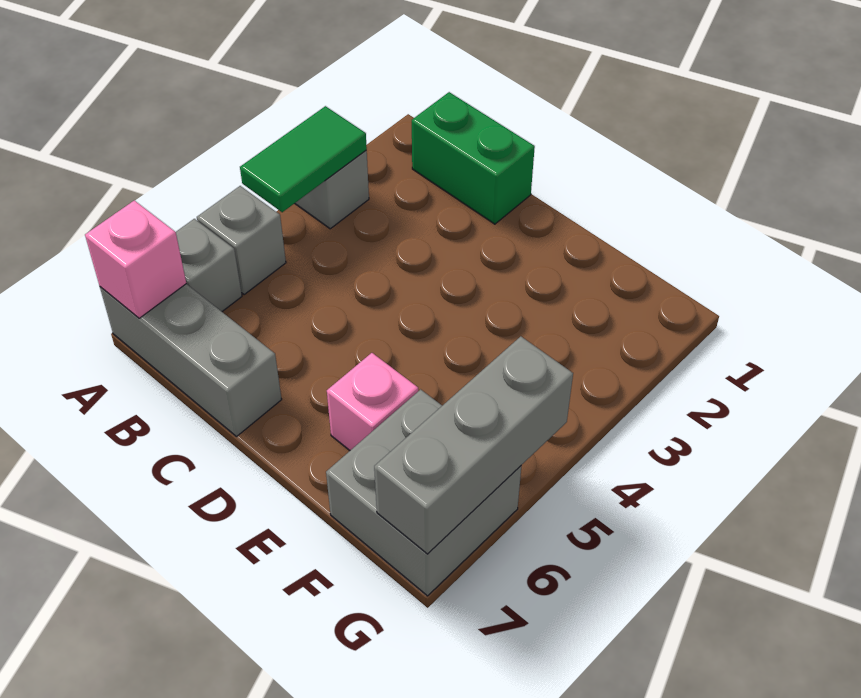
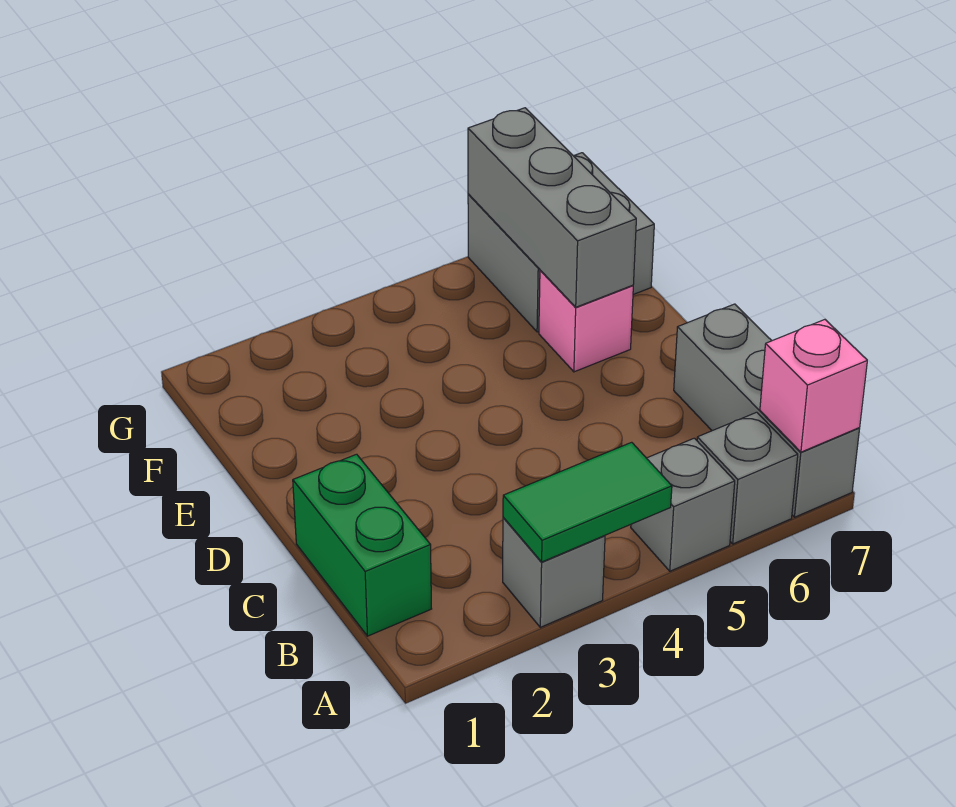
grey 1x3 brick [374,336,573,554] -> grey 1x3 brick turned to [468,108,636,307]

